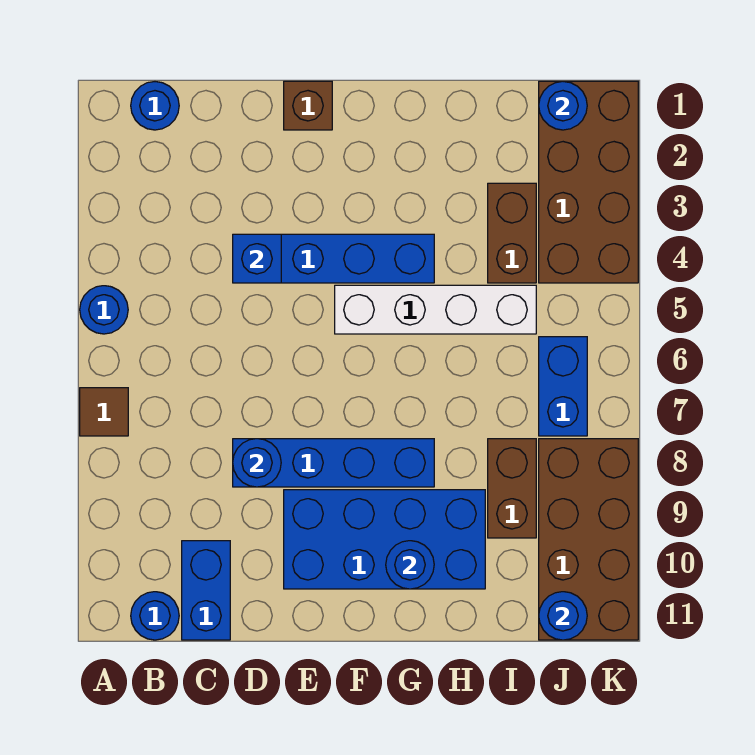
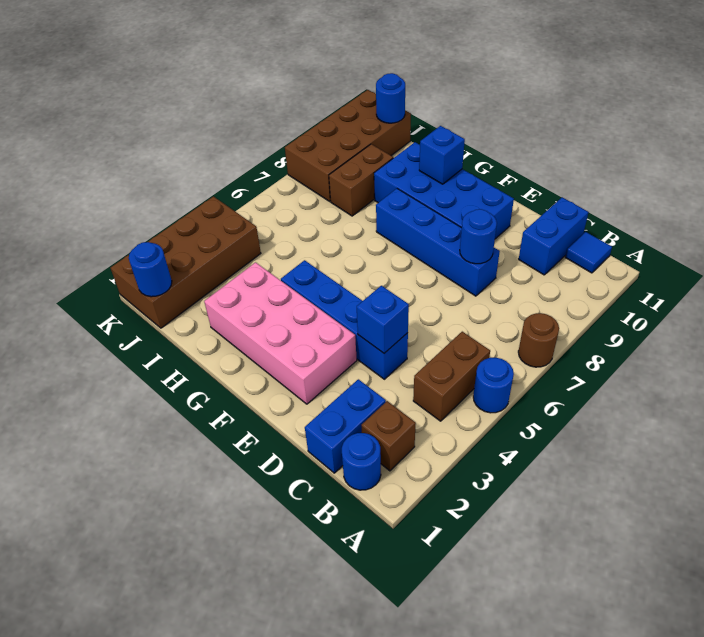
brown 1x1 tile [80,388,128,436] -> brown 1x1 round brick [518,313,559,367]
blue 1x1 round brick [131,592,179,640] -> blue 1x1 tile [565,232,612,273]
brown 1x1 brick [284,81,332,130] -> brown 1x1 brick moved to [361,401,416,471]
none -> pink 2x4 brick [204,262,357,404]
white 1x4 brick [335,285,536,334] -> none
blue 1x1 round brick [386,541,434,589] -> blue 1x1 brick [419,126,465,184]
brown 1x2 brick [488,183,536,283] -> brown 1x2 brick moved to [413,332,490,421]
blue 1x2 brick [539,337,587,436] -> blue 1x2 brick moved to [305,379,386,473]

